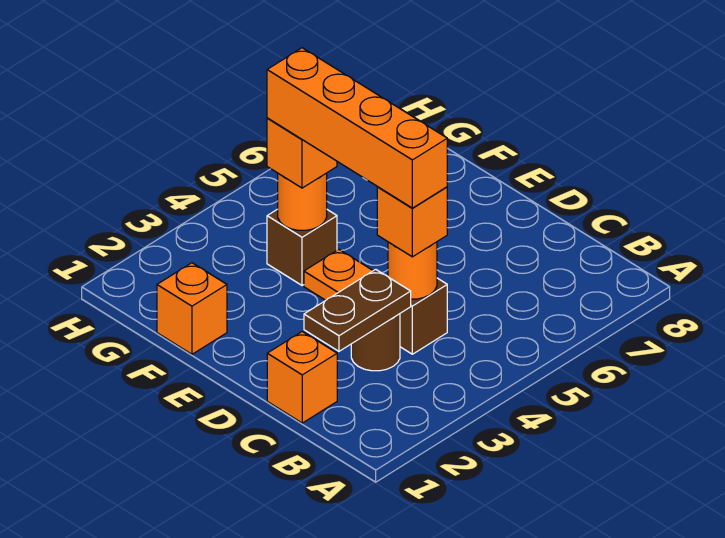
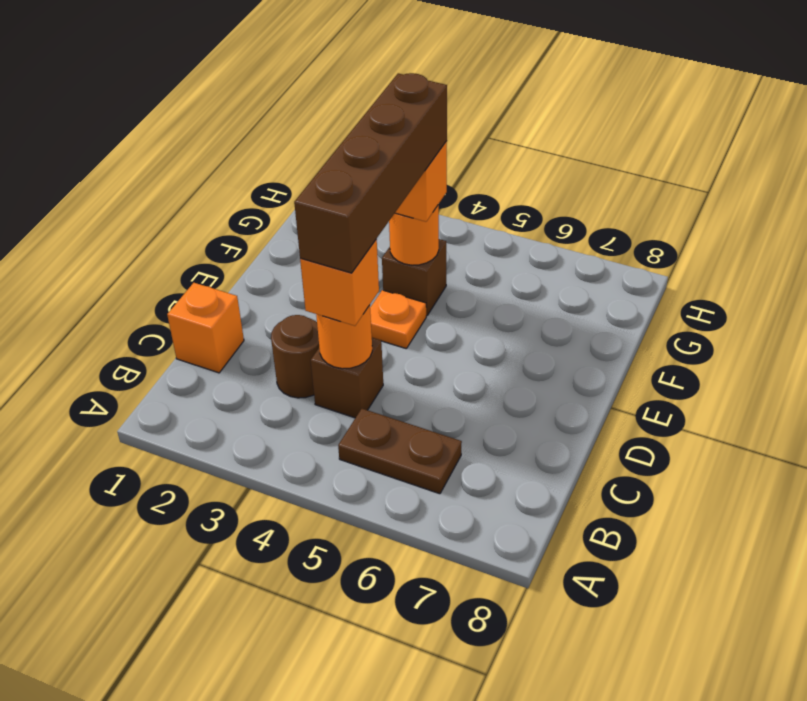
brown 1x2 plate [304,269,411,351] -> brown 1x2 plate moved to [338,409,462,494]
orange 1x4 brick [267,48,447,208] -> brown 1x4 brick [294,73,447,273]
orange 1x1 brick [157,263,227,354] -> none

